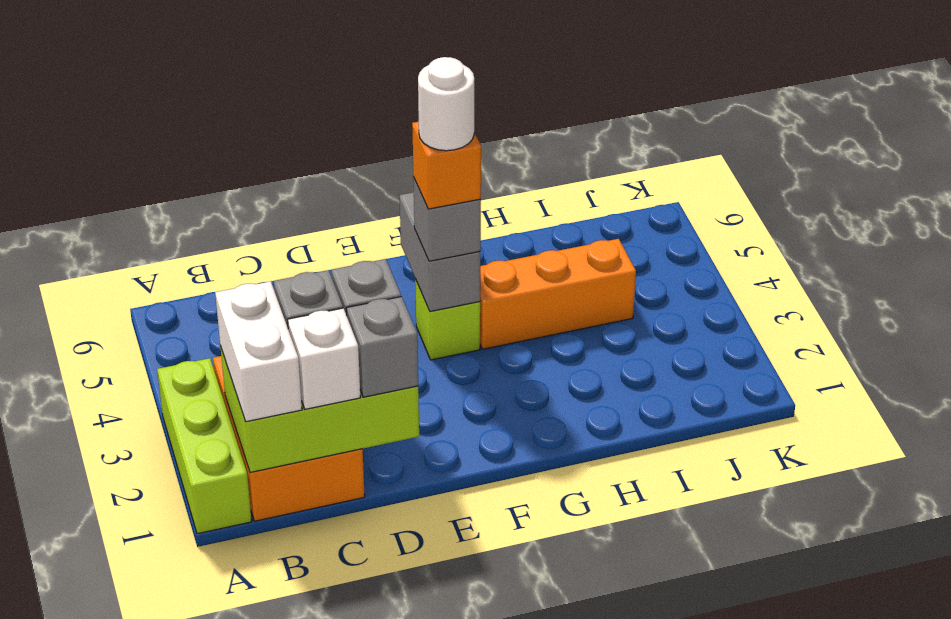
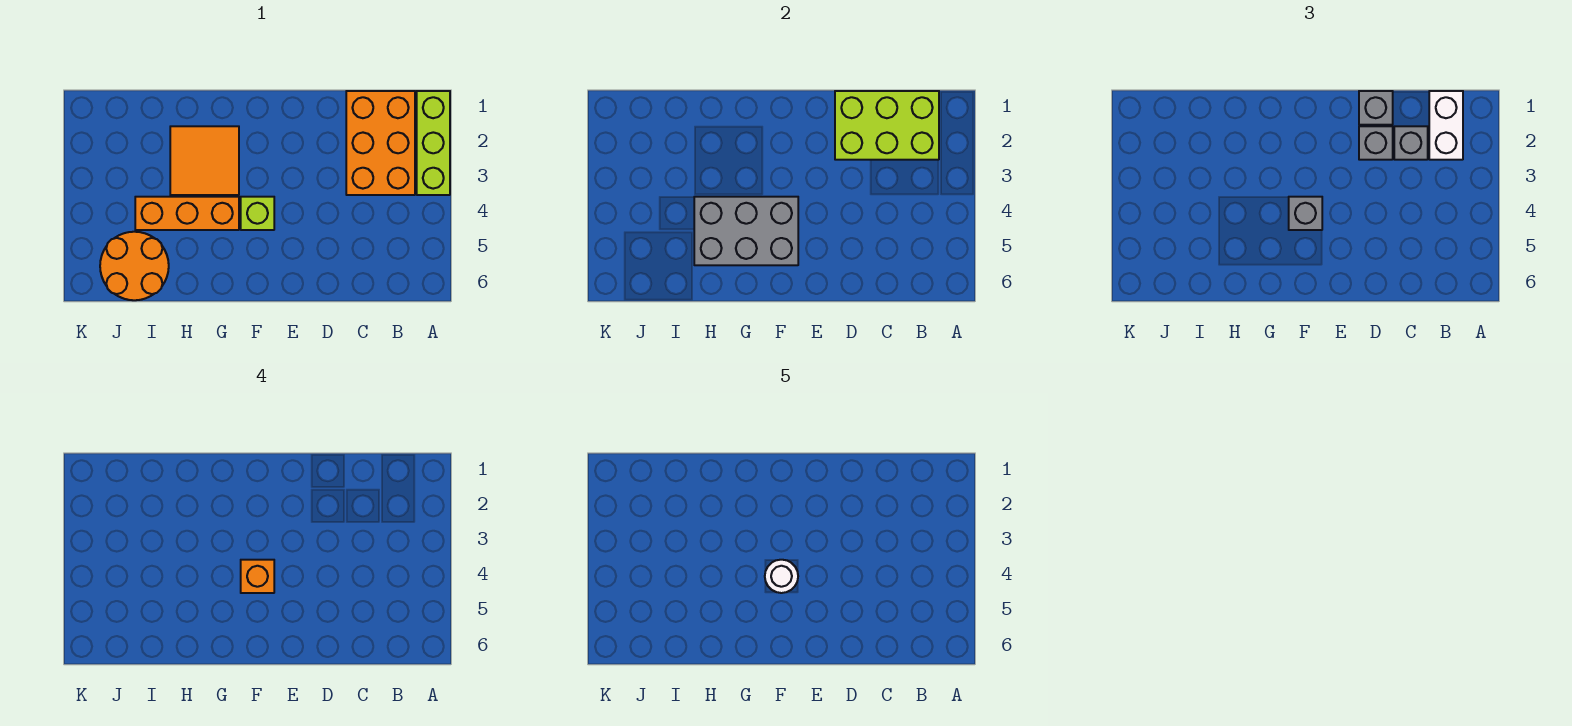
white 1x1 brick [288,308,360,409] -> none
grey 1x2 brick [400,192,480,312] -> grey 2x3 brick [694,197,798,265]
none -> orange 2x2 tile [170,126,239,195]
none -> orange 2x2 round brick [100,232,169,300]

